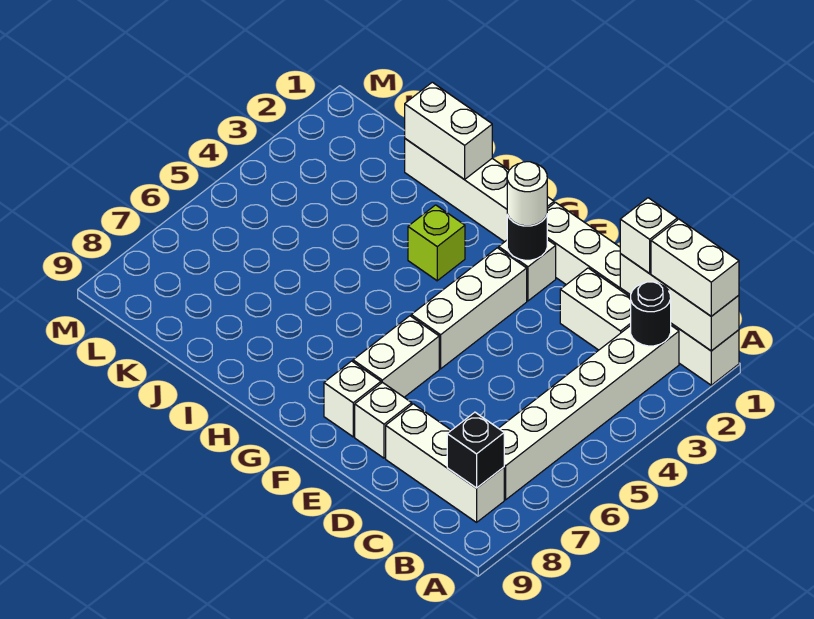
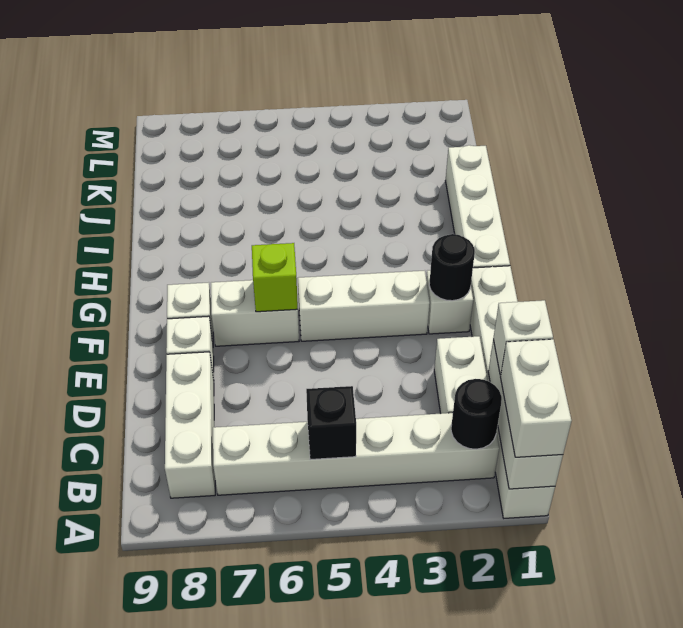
black 1x1 brick [447,412,504,488] -> black 1x1 brick moved to [306,386,356,460]
white 1x1 round brick [507,162,547,226] -> none
lime 1x1 brick [408,205,465,281] -> lime 1x1 brick moved to [252,243,298,312]
white 1x2 brick [405,82,492,180] -> none

